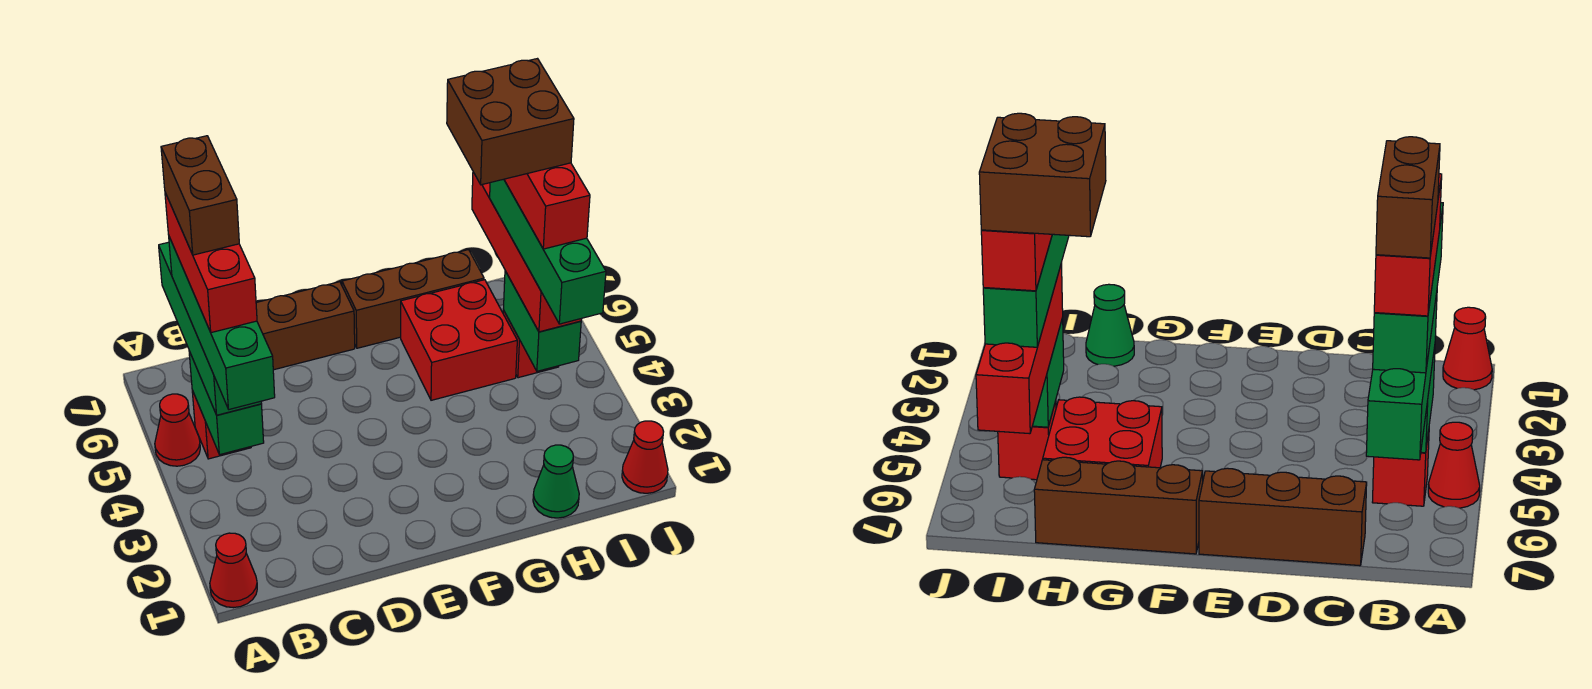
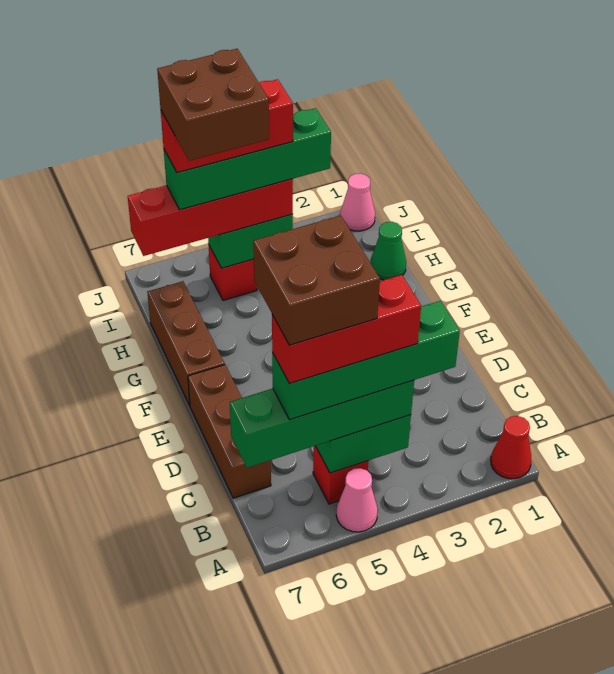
red 1x1 cone [155,394,200,466] -> pink 1x1 cone [336,468,378,532]
brown 1x2 brick [161,136,239,255] -> brown 2x2 brick [253,215,380,345]
red 2x2 brick [401,280,517,400] -> none
red 1x1 cone [622,421,668,493] -> pink 1x1 cone [340,173,375,231]

